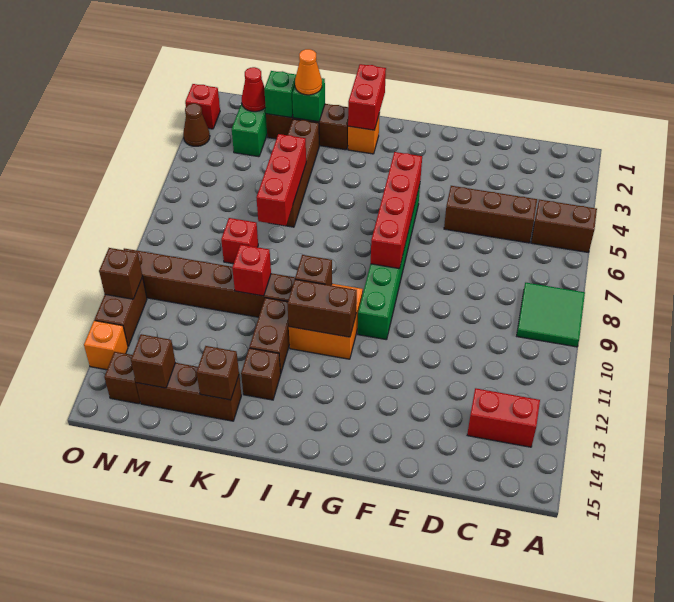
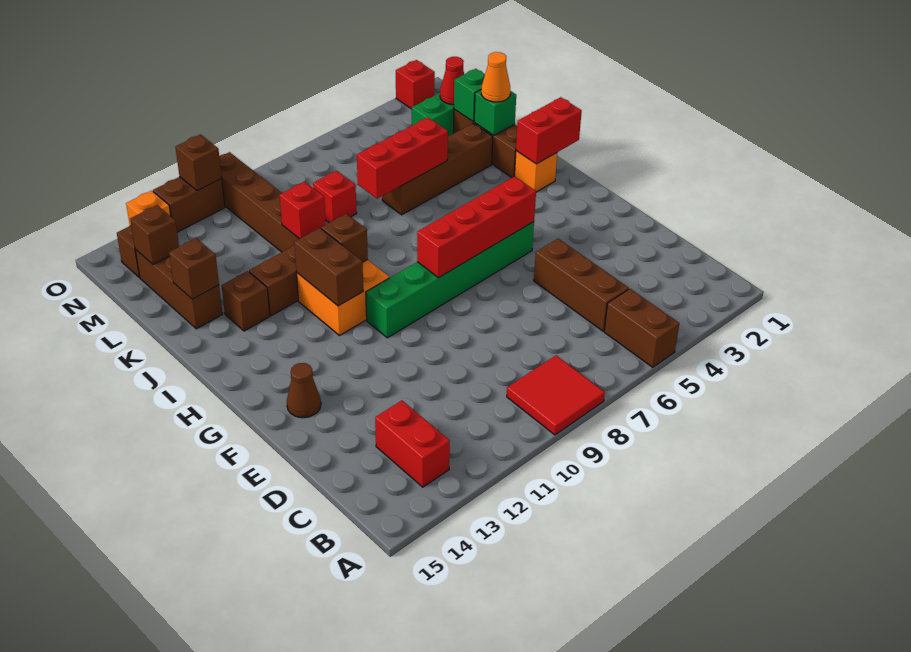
green 2x2 tile [517,283,585,347] -> red 2x2 tile [507,355,605,435]
brown 1x1 cone [183,103,210,146] -> brown 1x1 cone moved to [287,363,321,418]

